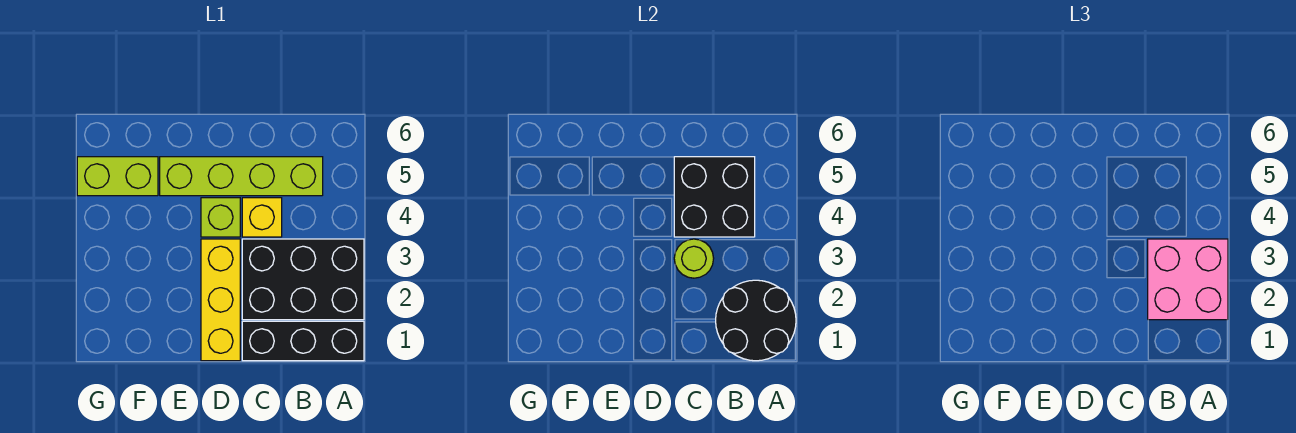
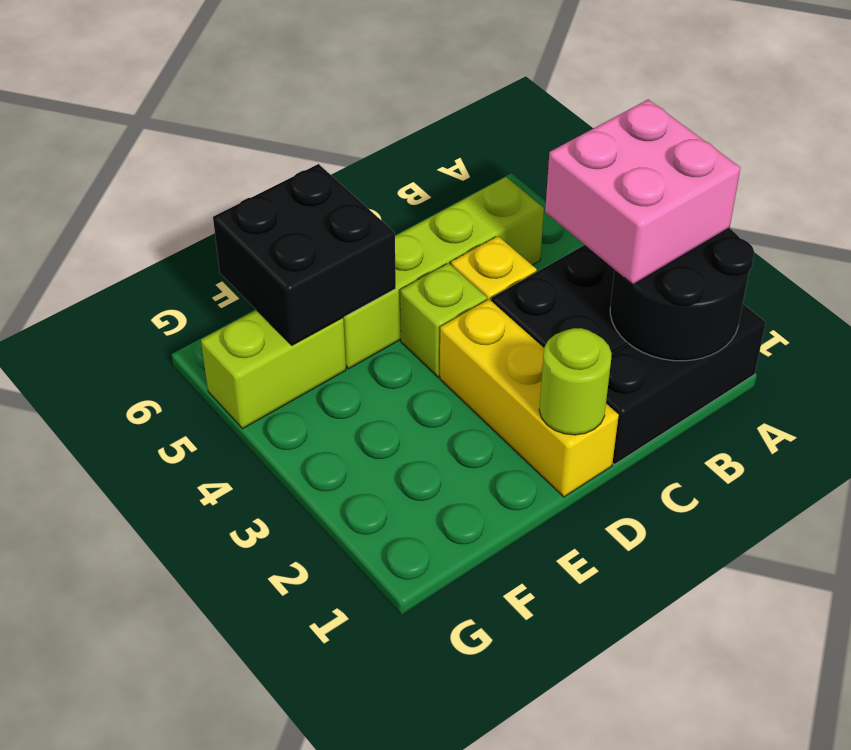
black 2x2 brick [674,157,755,237] -> black 2x2 brick moved to [213,164,396,345]
lime 1x1 round brick [674,239,714,278] -> lime 1x1 round brick moved to [539,328,612,435]

